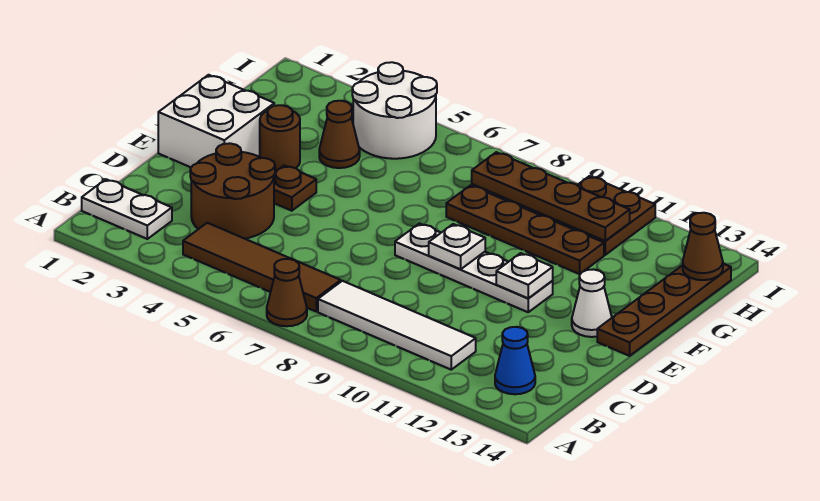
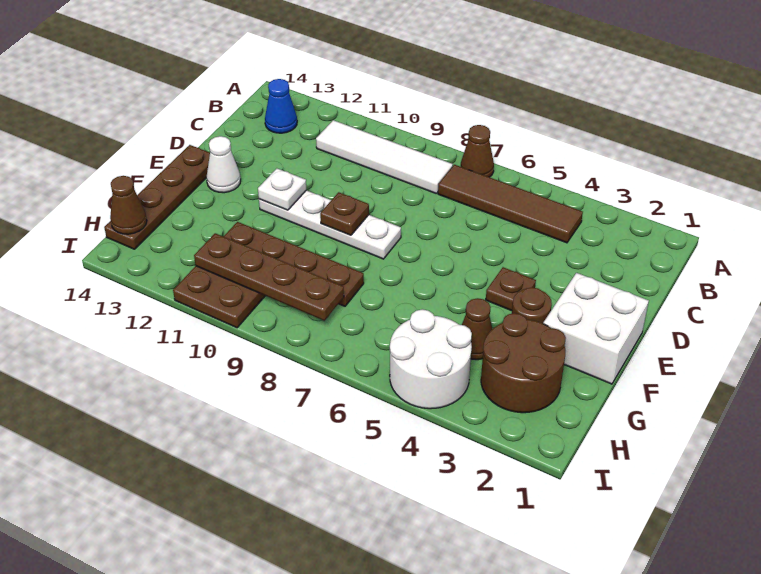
white 1x2 plate [82,179,172,239] -> none
brown 2x2 round brick [190,143,275,239] -> brown 2x2 round brick moved to [481,313,566,413]
white 1x1 plate [429,224,485,269] -> brown 1x1 plate [320,192,369,235]

